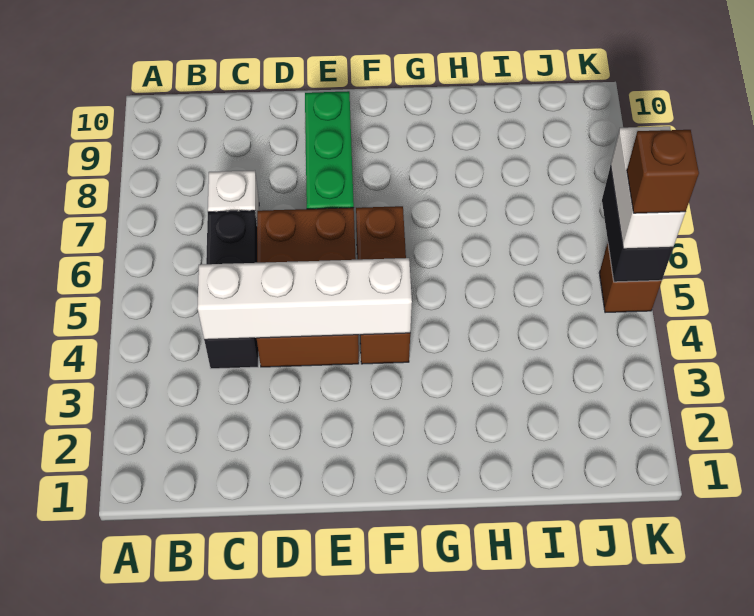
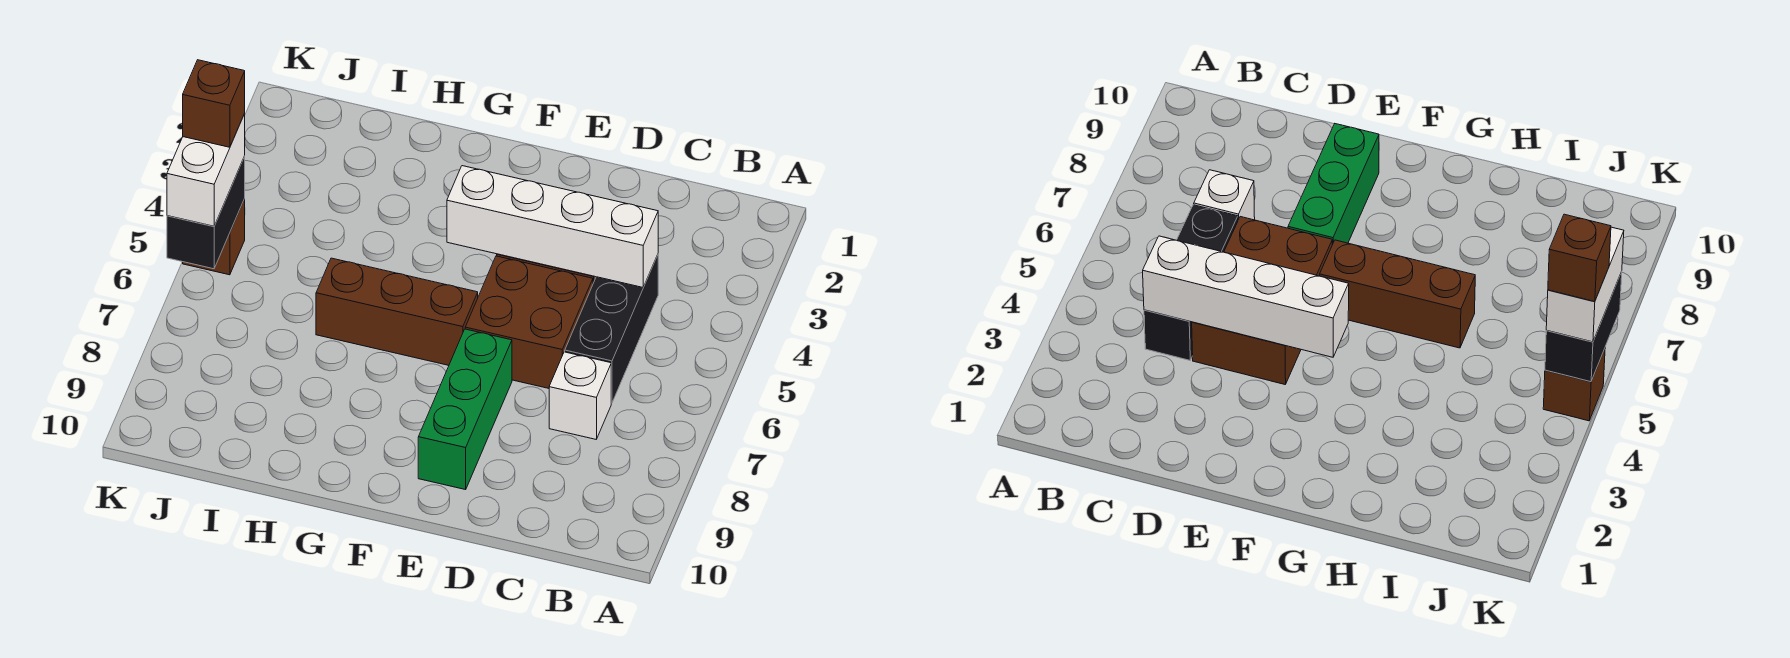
brown 1x3 brick [356,206,410,364] -> brown 1x3 brick turned to [316,258,478,365]

